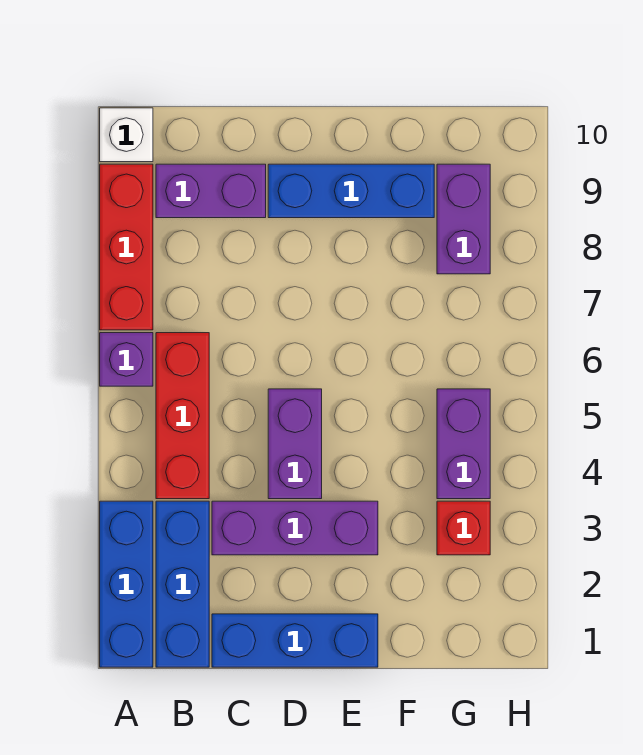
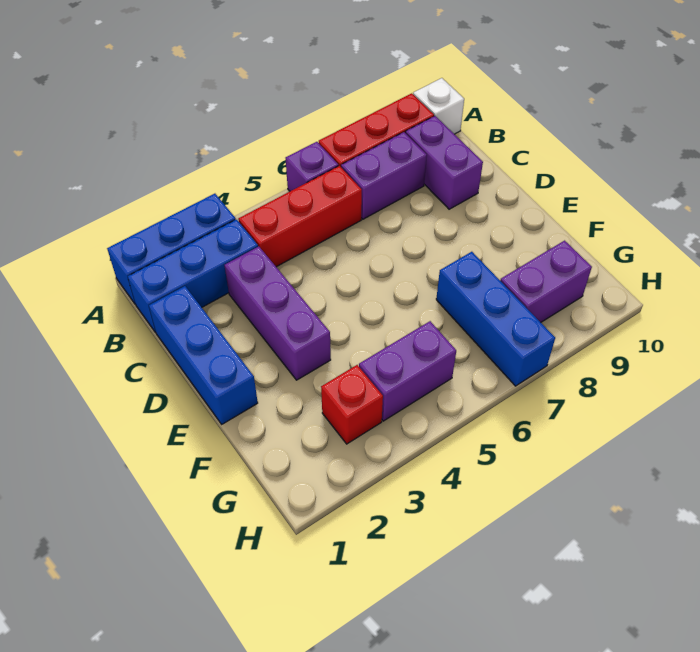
purple 1x2 brick [268,389,322,499] -> purple 1x2 brick moved to [341,132,427,219]
blue 1x3 brick [268,164,434,218] -> blue 1x3 brick moved to [436,252,555,386]

